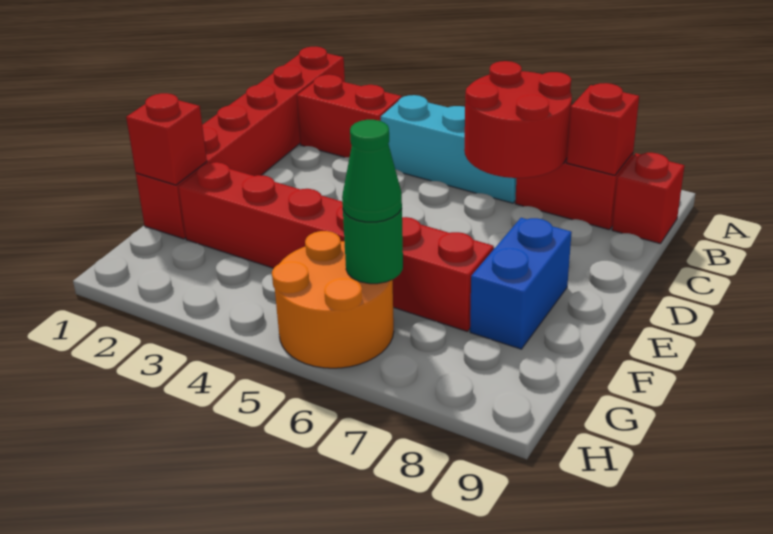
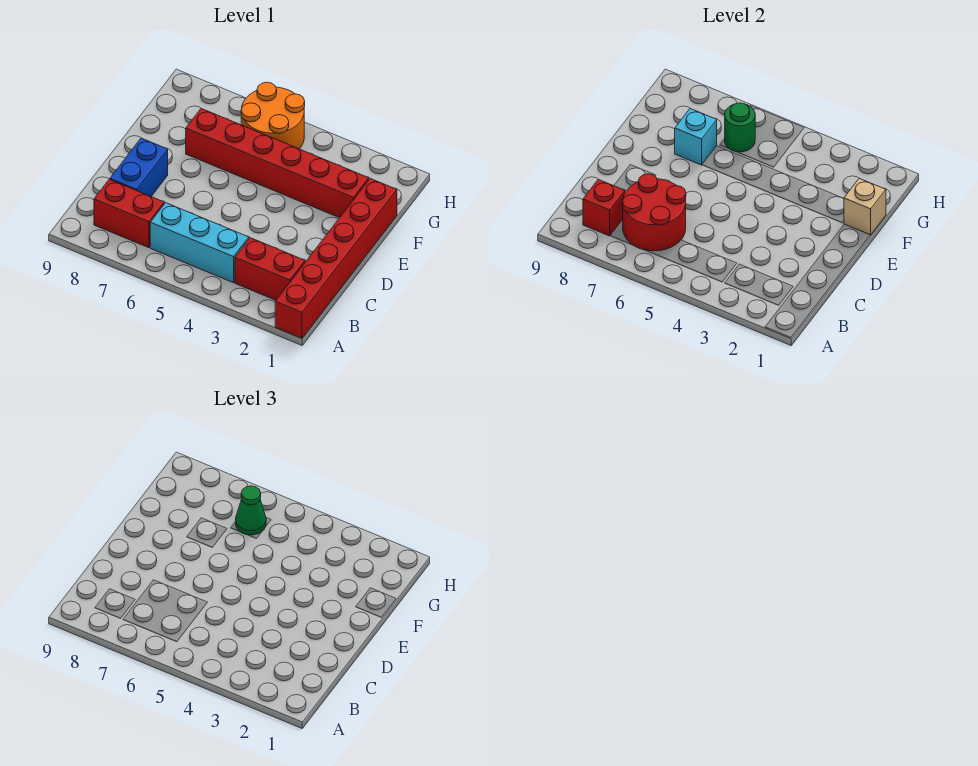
red 1x1 brick [612,153,685,244] -> none
blue 1x2 brick [470,218,572,349] -> blue 1x2 brick moved to [110,138,168,196]
red 1x1 brick [126,93,207,185] -> tan 1x1 brick [844,179,886,235]
none -> cyan 1x1 brick [675,109,717,165]

